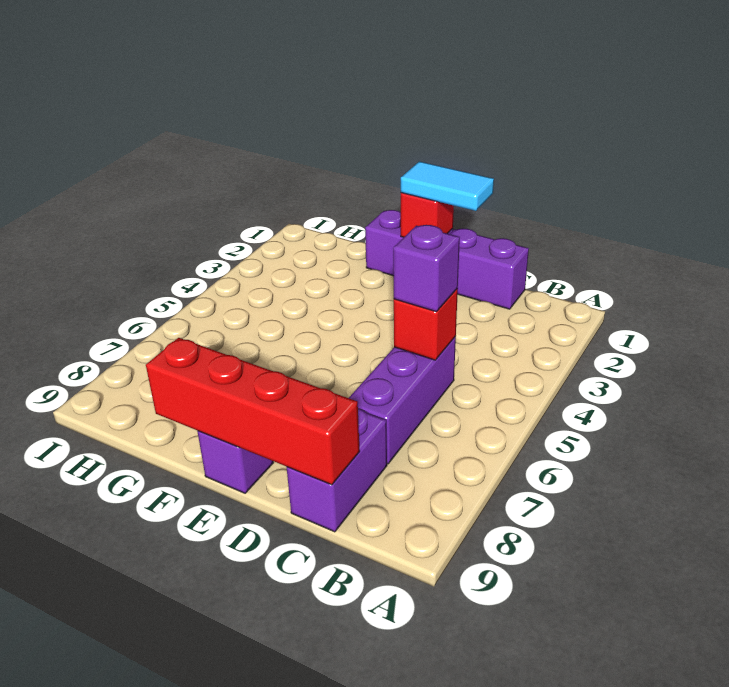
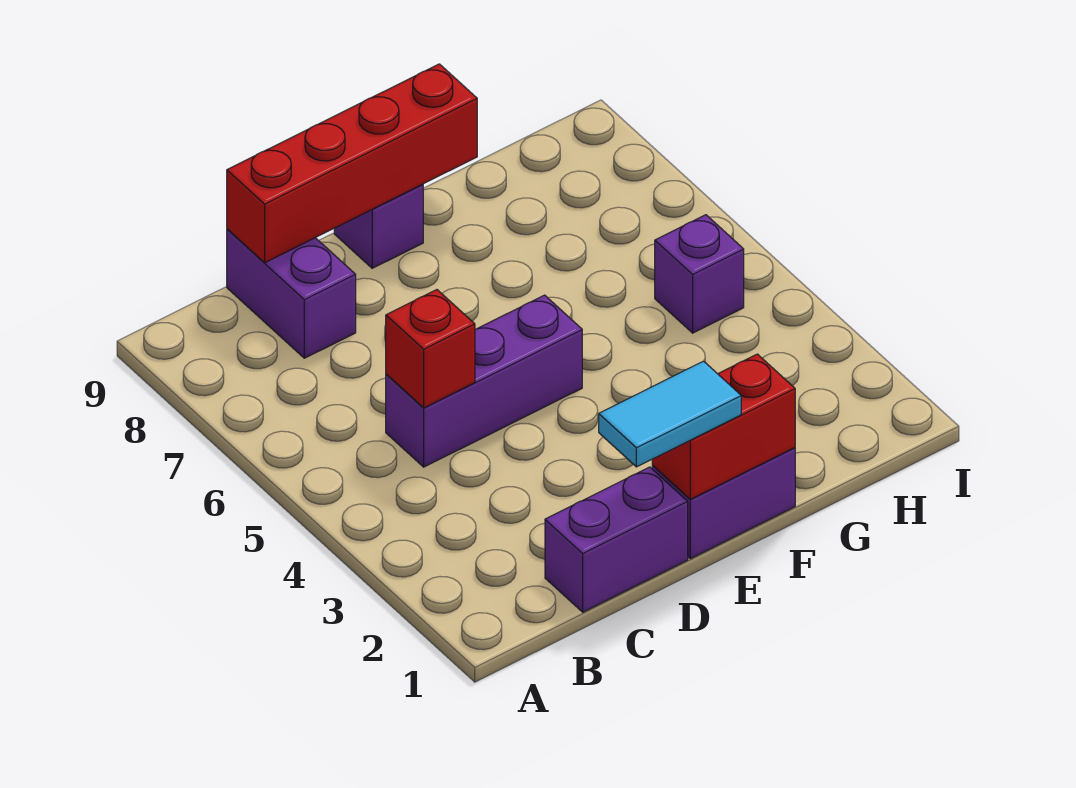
purple 1x3 brick [349,336,456,464] -> purple 1x3 brick turned to [386,295,582,467]
purple 1x1 brick [393,225,460,312] -> purple 1x1 brick moved to [655,215,744,333]
red 1x1 brick [401,193,454,237] -> red 1x2 brick [652,354,795,499]

